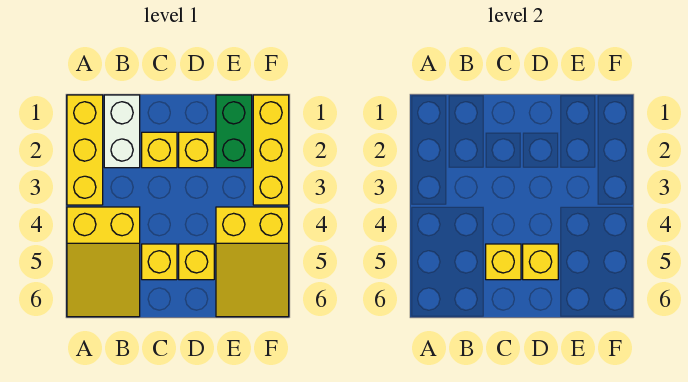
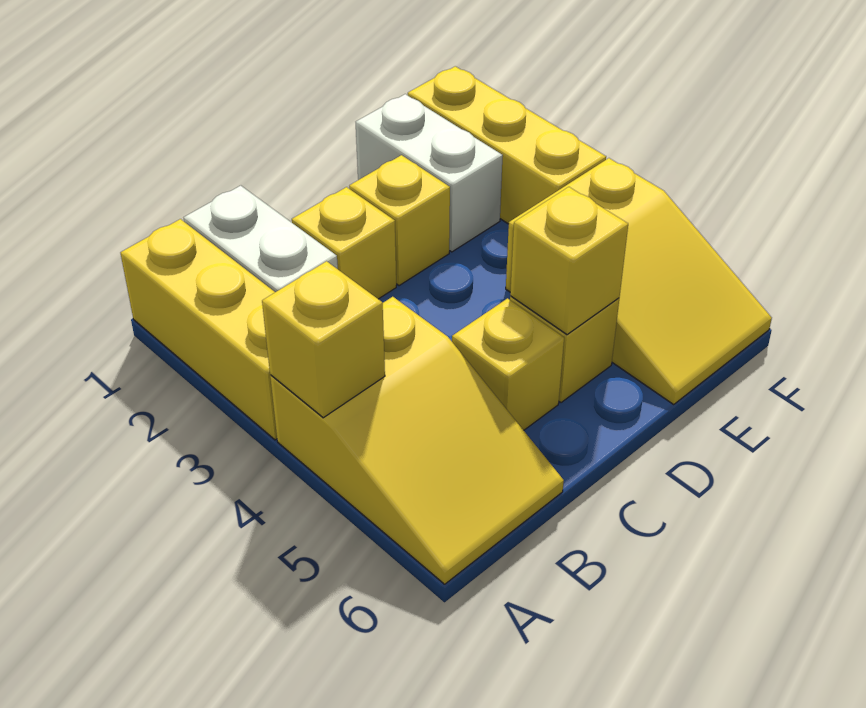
yellow 1x1 brick [486,244,521,280] -> yellow 1x1 brick moved to [262,261,385,418]
green 1x2 brick [216,95,252,168] -> white 1x2 brick [356,94,503,252]

